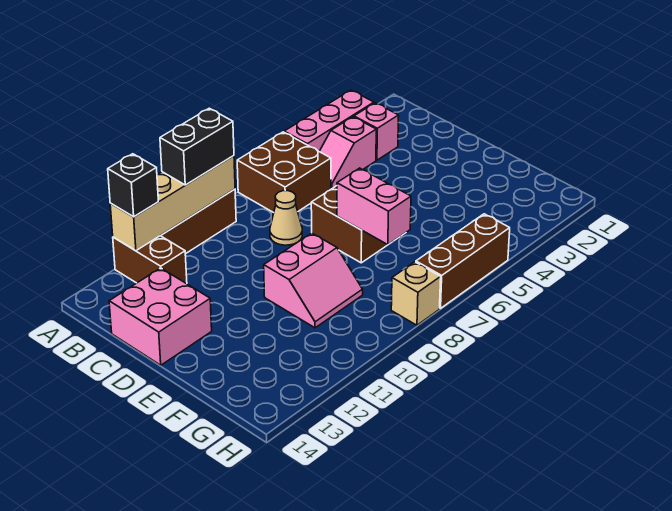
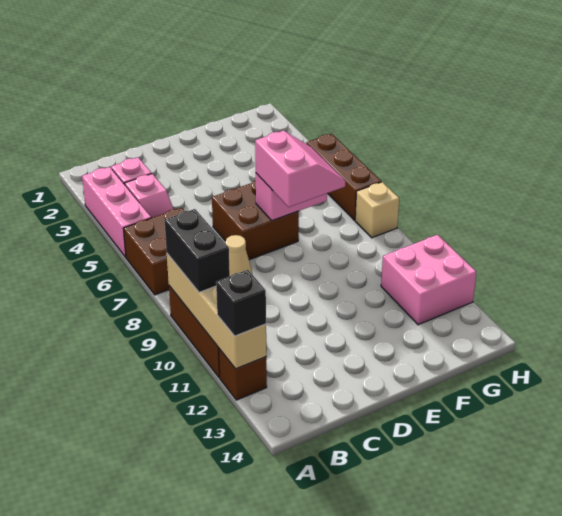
brown 1x2 brick [113,236,187,284] -> brown 1x1 brick [219,349,267,400]
pink 2x2 brick [109,268,212,365] -> pink 2x2 brick moved to [381,235,476,325]
pink 2x2 slope [264,233,363,328] -> pink 2x2 slope moved to [255,131,346,207]

